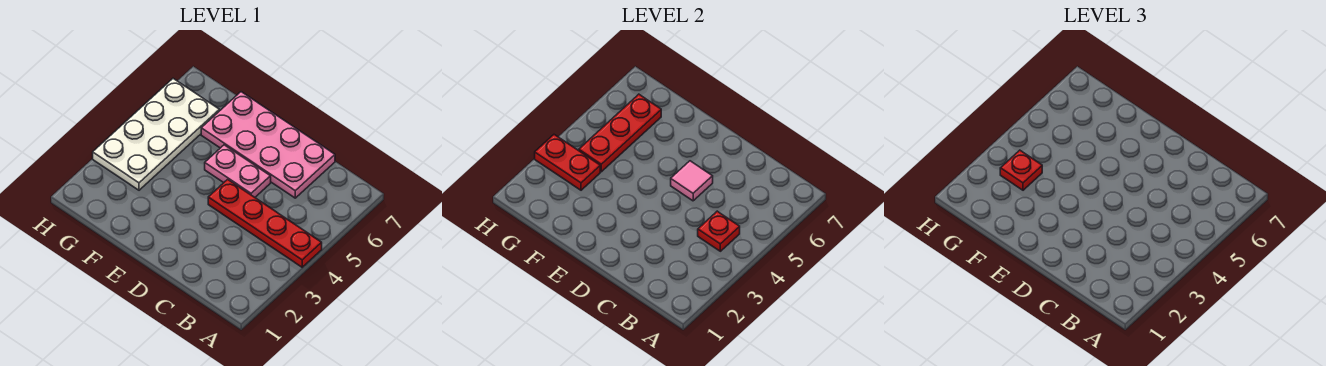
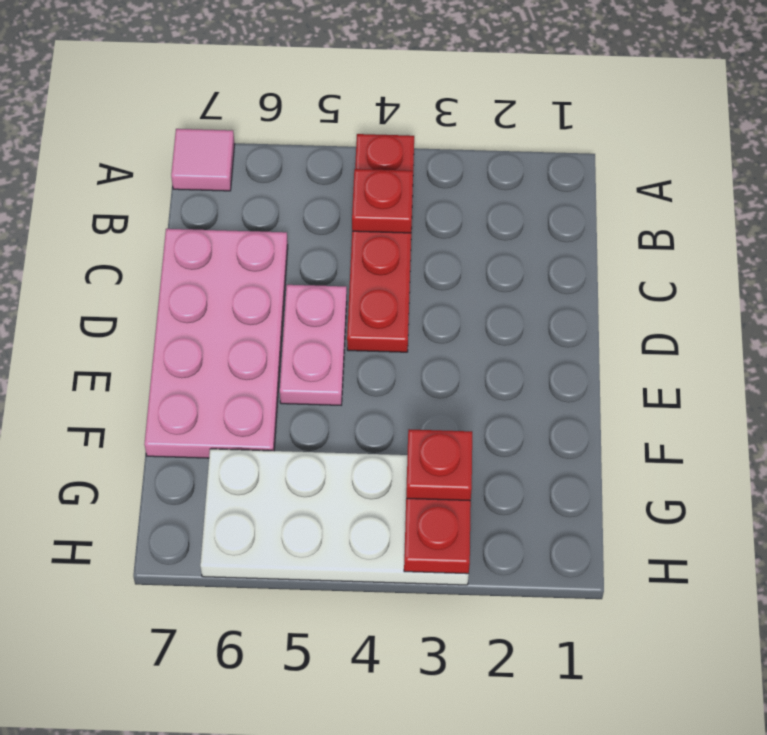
pink 1x1 tile [671,161,713,201] -> pink 1x1 tile moved to [171,129,235,191]
red 1x3 plate [579,94,661,172] -> none

